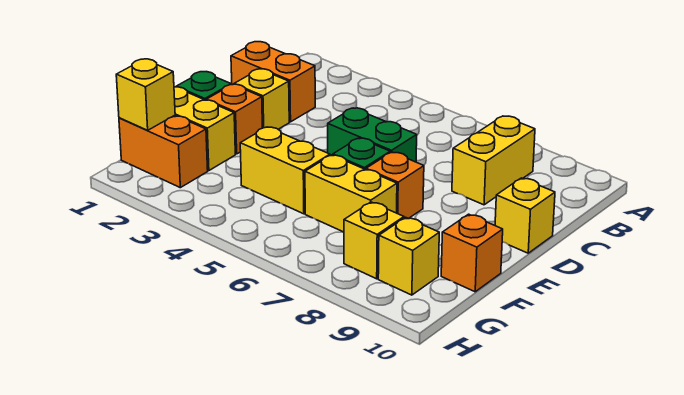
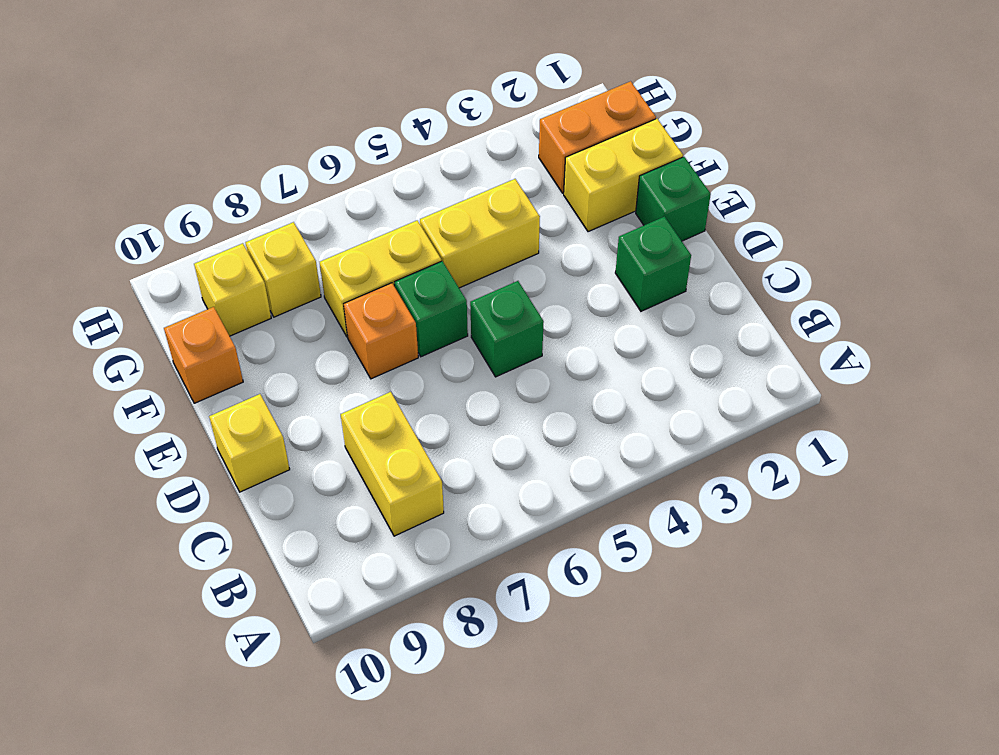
orange 1x2 brick [231,42,315,122] -> none
yellow 1x1 brick [234,69,289,129] -> green 1x1 brick [615,217,691,311]
green 1x2 brick [328,108,417,162] -> green 1x1 brick [470,281,544,377]
orange 1x1 brick [206,84,262,154] -> none
yellow 1x1 brick [116,59,175,130] -> none

